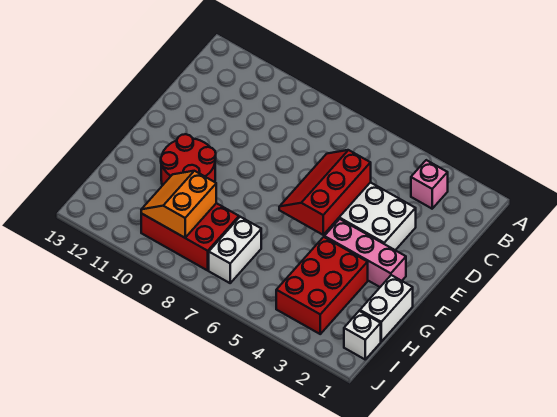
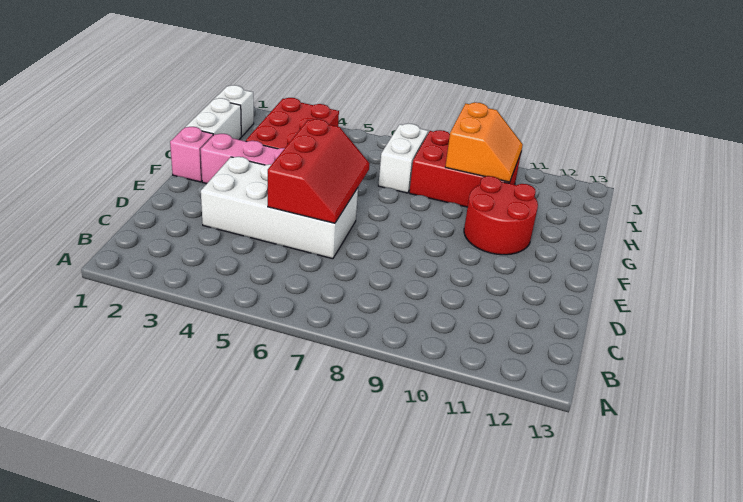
pink 1x1 brick [411,160,448,209] -> pink 1x1 brick moved to [170,127,213,182]

